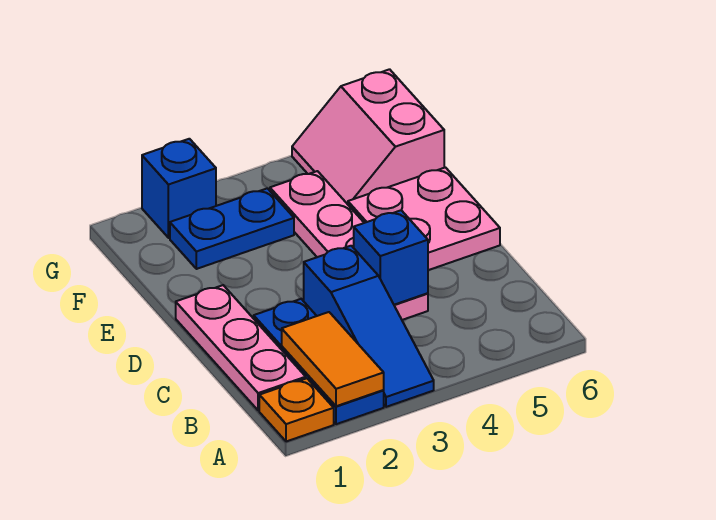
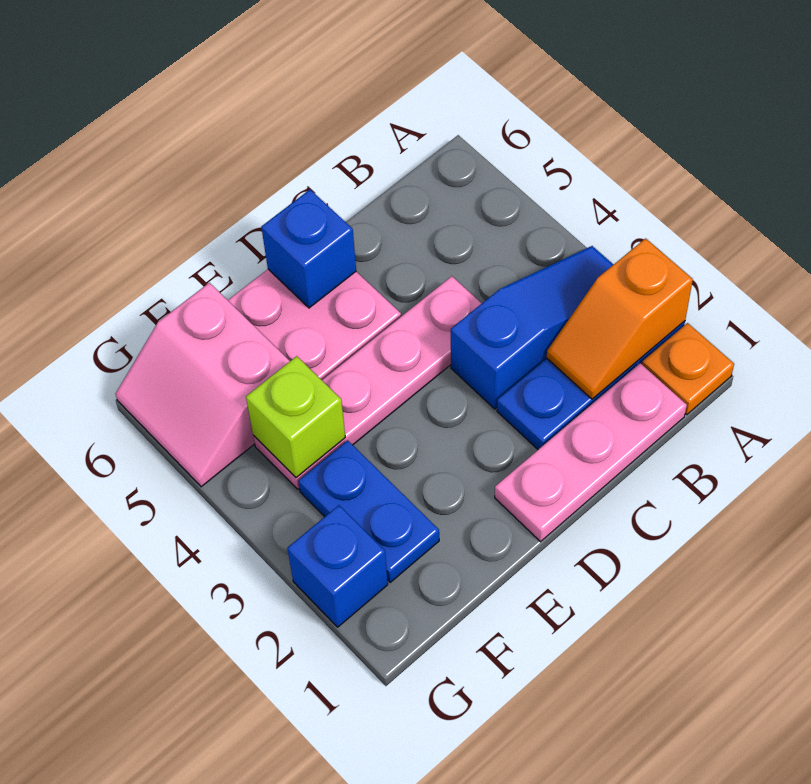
orange 1x2 tile [282,312,384,406] -> orange 1x2 slope [547,238,693,399]
blue 1x1 brick [354,210,428,305] -> blue 1x1 brick moved to [261,190,356,308]
none -> lime 1x1 brick [246,356,345,478]
pink 2x2 slope [292,69,444,204] -> pink 2x2 slope turned to [115,283,290,487]

